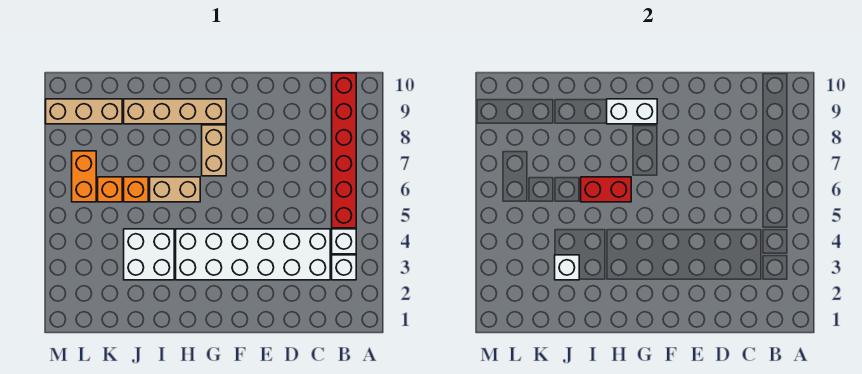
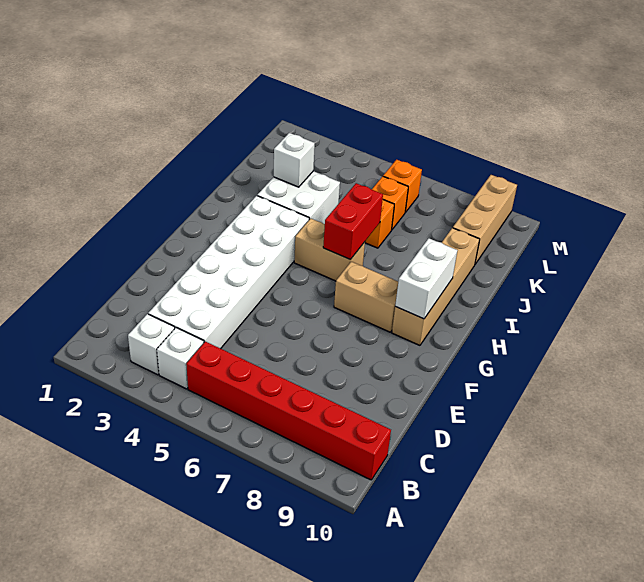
tan 1x2 brick [150,177,200,202] -> tan 1x2 brick turned to [294,219,365,281]
orange 1x2 brick [72,151,96,202] -> orange 1x1 brick [383,160,422,212]

